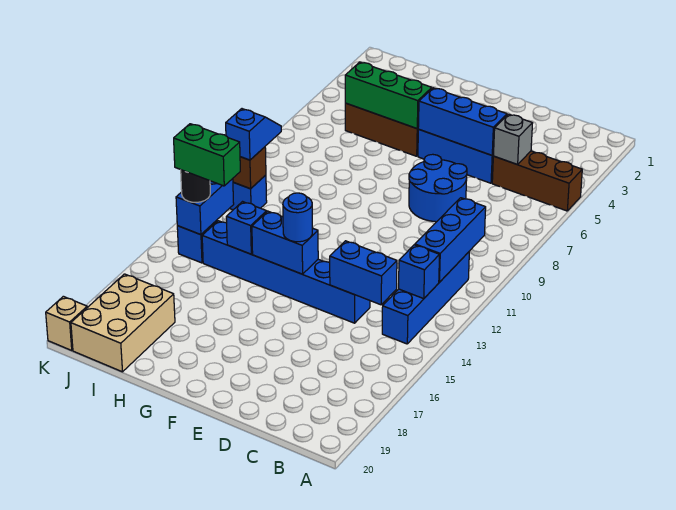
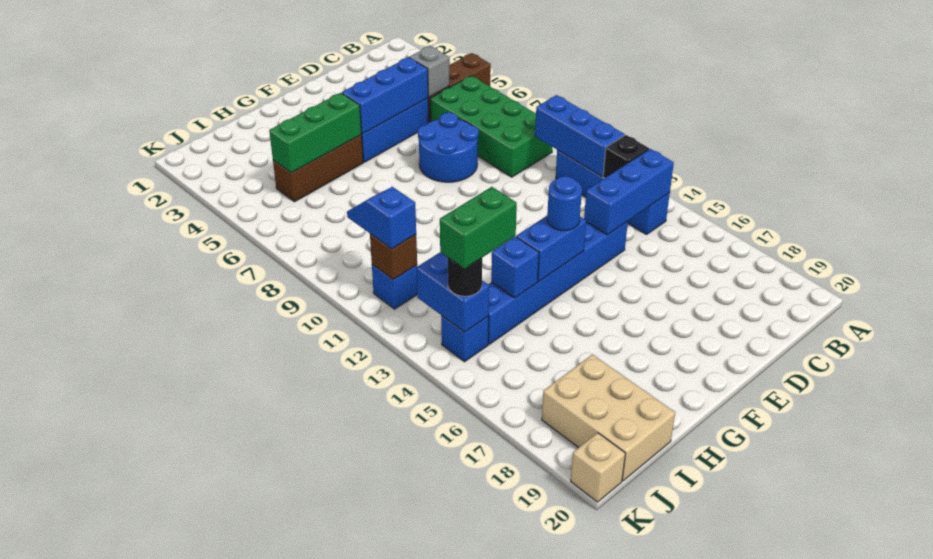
none -> green 2x4 brick [430,76,552,177]
blue 1x1 brick [399,245,440,299] -> black 1x1 brick [603,135,649,178]
blue 1x2 brick [330,241,397,305] -> blue 1x3 brick [584,149,674,235]

